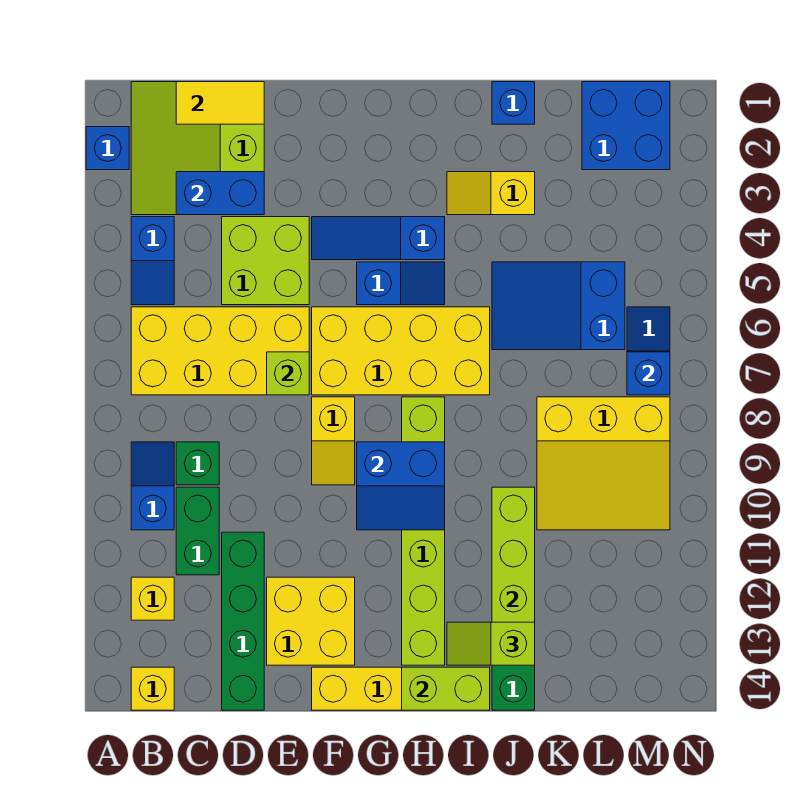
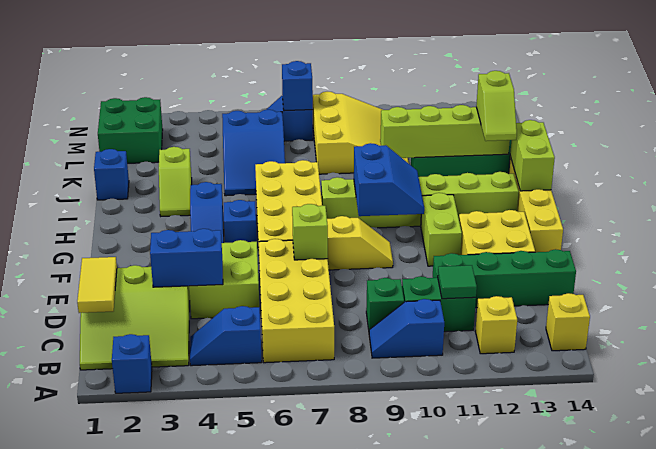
blue 1x2 slope [131,217,174,305] -> blue 1x2 slope turned to [190,306,262,366]
blue 1x2 brick [176,172,264,215] -> blue 1x2 brick turned to [150,229,223,287]
none -> green 1x1 tile [437,265,477,299]
none -> lime 1x2 brick [421,193,462,266]
yellow 1x2 slope [447,172,535,215] -> lime 1x2 slope [159,147,192,216]
blue 2x2 brick [582,82,670,170] -> green 2x2 brick [98,97,163,163]

